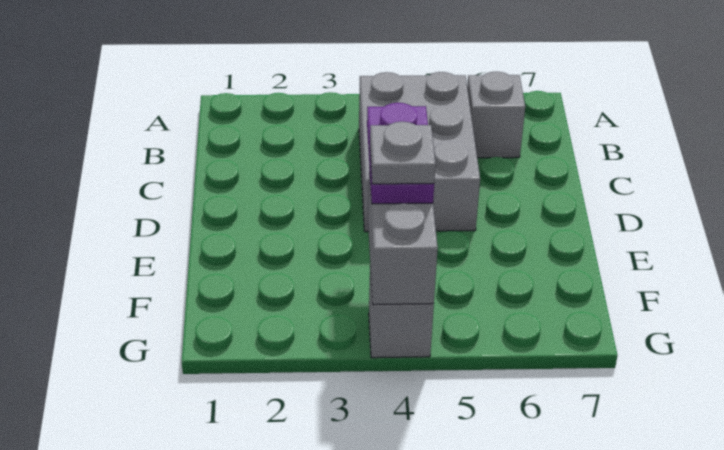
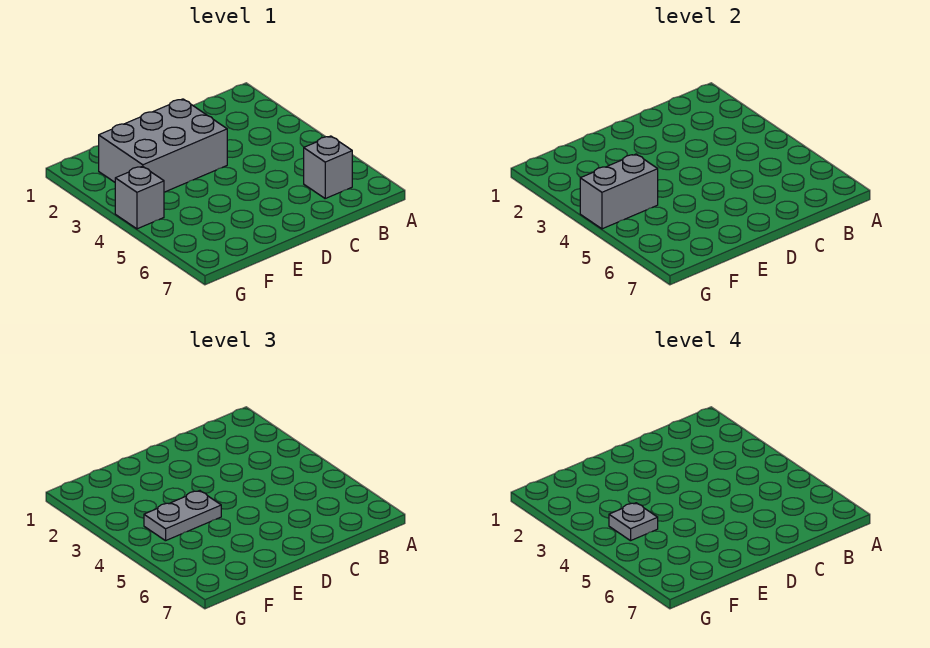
grey 2x3 brick [359,72,480,232] -> grey 2x3 brick moved to [99,99,227,192]
purple 1x2 plate [367,103,434,204] -> grey 1x2 plate [144,491,221,541]

